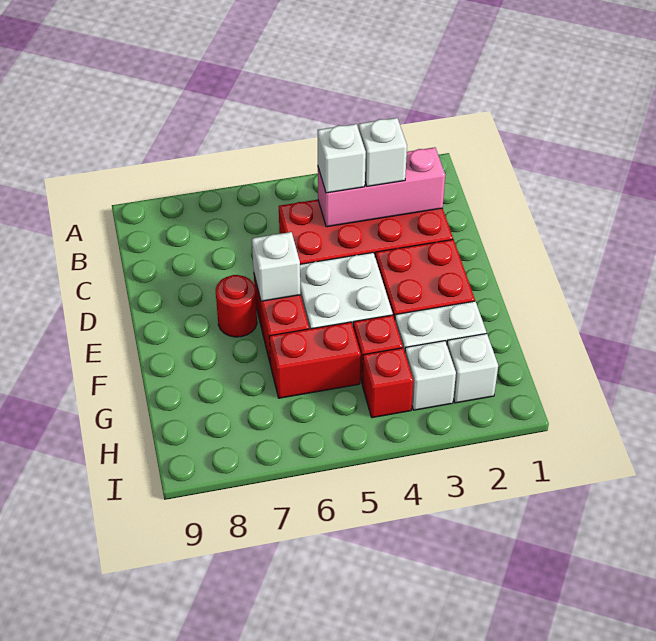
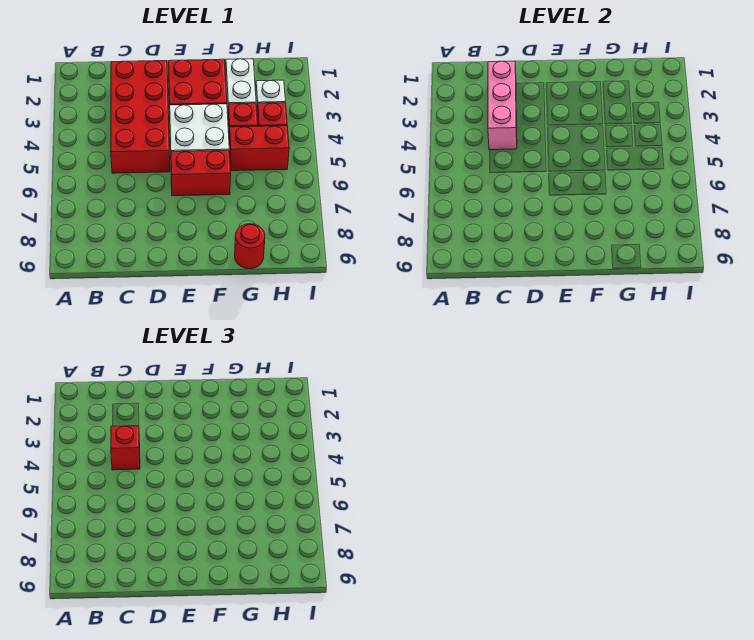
white 1x1 brick [359,118,407,187] -> none
white 1x1 brick [318,124,366,193] -> red 1x1 brick [111,426,140,470]
white 1x1 brick [252,232,301,301] -> none
red 1x1 round brick [216,275,257,337] -> red 1x1 round brick moved to [235,224,265,269]
red 1x2 brick [269,322,361,398] -> red 1x2 brick turned to [229,126,289,171]
white 1x1 brick [447,333,498,403] -> none

